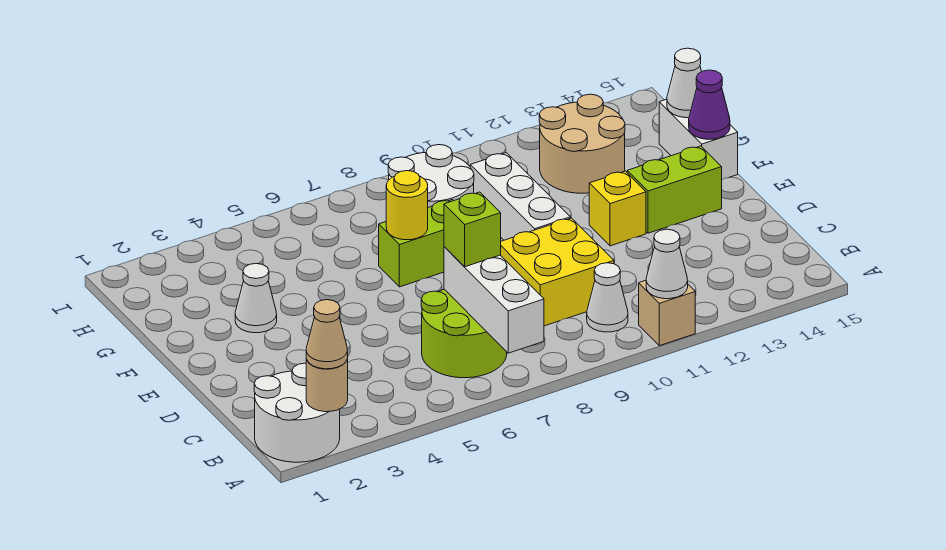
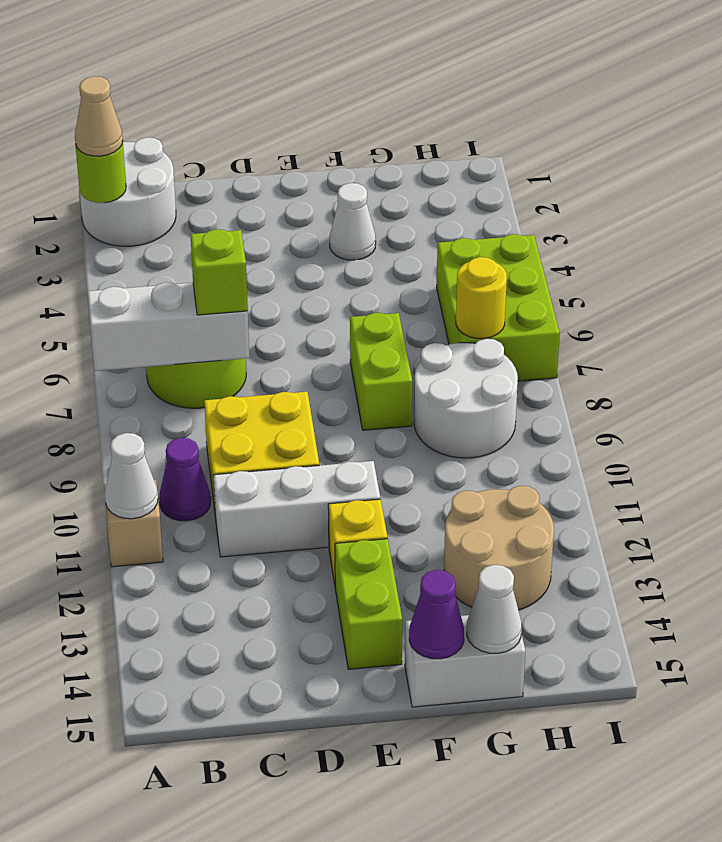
tan 1x1 round brick [306,359,348,412] -> lime 1x1 round brick [76,142,126,203]
white 1x1 cone [587,263,628,332] -> purple 1x1 cone [159,438,211,521]
white 1x3 brick [470,153,571,240] -> white 1x3 brick moved to [213,461,380,557]
yellow 1x1 round brick [386,171,428,240] -> yellow 1x1 round brick moved to [456,257,507,339]
none -> lime 2x3 brick [436,234,560,381]

